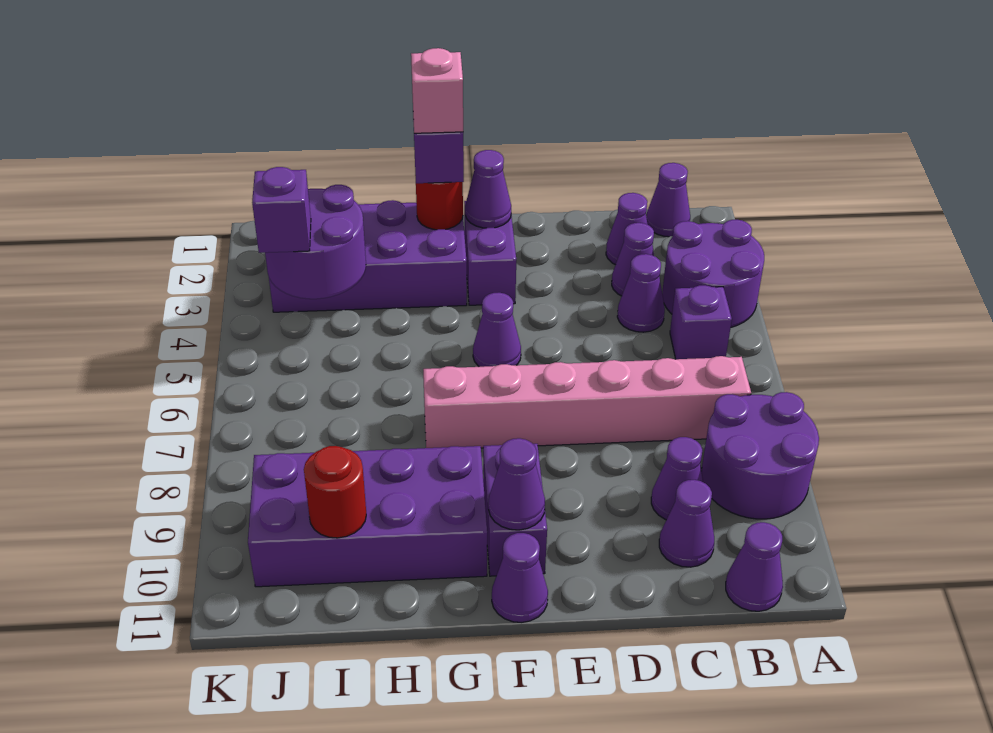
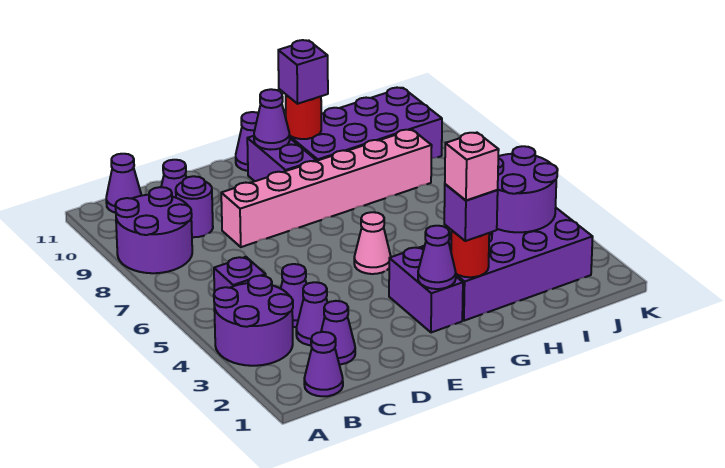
pink 1x6 brick [423,356,751,448] -> pink 1x6 brick moved to [221,130,432,247]
purple 1x1 cone [651,437,703,520] -> purple 1x1 round brick [176,176,213,237]
purple 1x1 cone [473,293,521,367] -> pink 1x1 cone [354,212,391,274]
red 1x1 round brick [304,446,366,538] -> red 1x1 round brick moved to [286,95,321,139]
purple 1x1 brick [252,167,311,253] -> purple 1x1 brick moved to [278,40,328,104]

